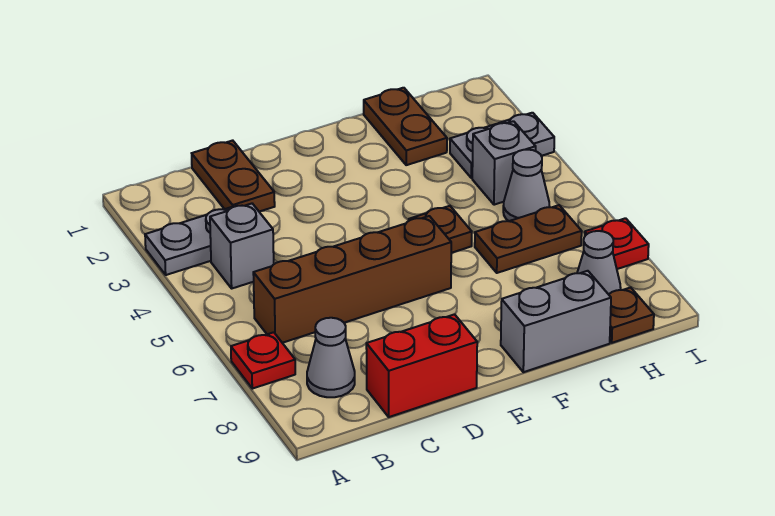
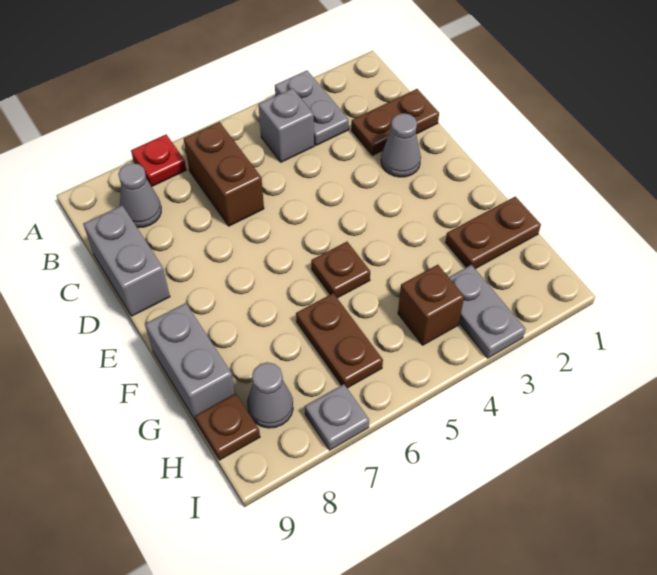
brown 1x4 brick [253,216,451,343] -> brown 1x2 brick [184,122,264,226]
red 1x2 brick [366,314,477,417] -> grey 1x2 brick [83,205,170,316]
grey 1x1 brick [472,121,536,205] -> brown 1x1 brick [398,265,464,345]
grey 1x1 cone [503,150,550,221] -> grey 1x1 cone moved to [381,113,421,177]
red 1x1 plate [585,218,649,269] -> grey 1x1 plate [305,384,369,450]

